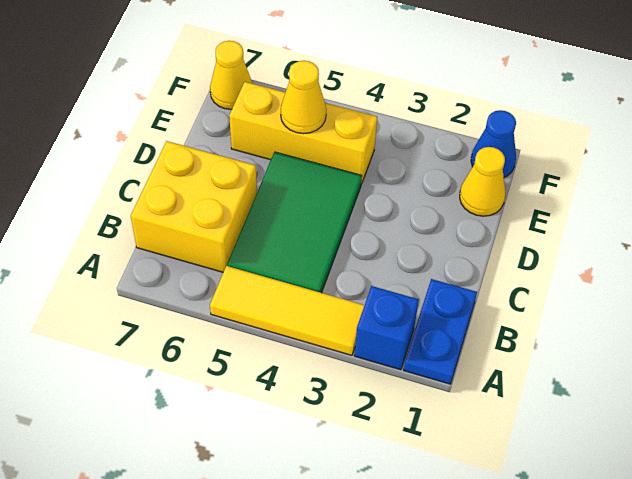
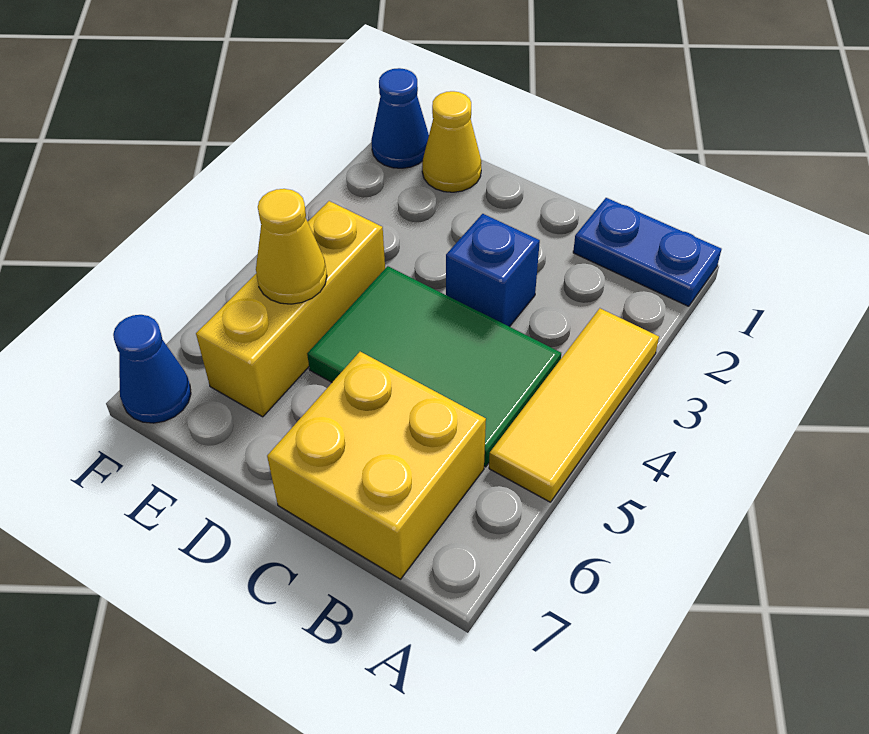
blue 1x1 brick [354,286,419,370] -> blue 1x1 brick moved to [446,214,540,327]
yellow 1x1 cone [210,41,252,109] -> blue 1x1 cone [113,315,191,423]

